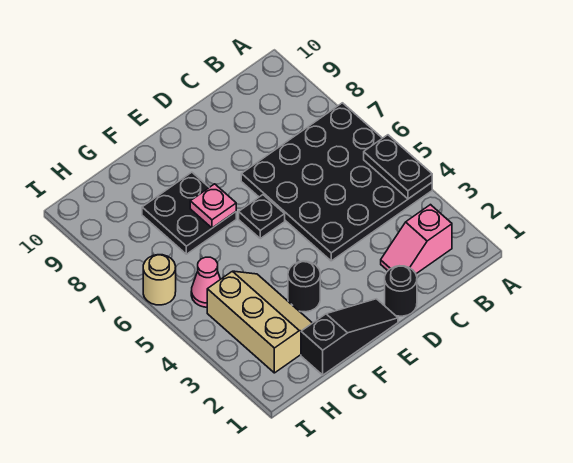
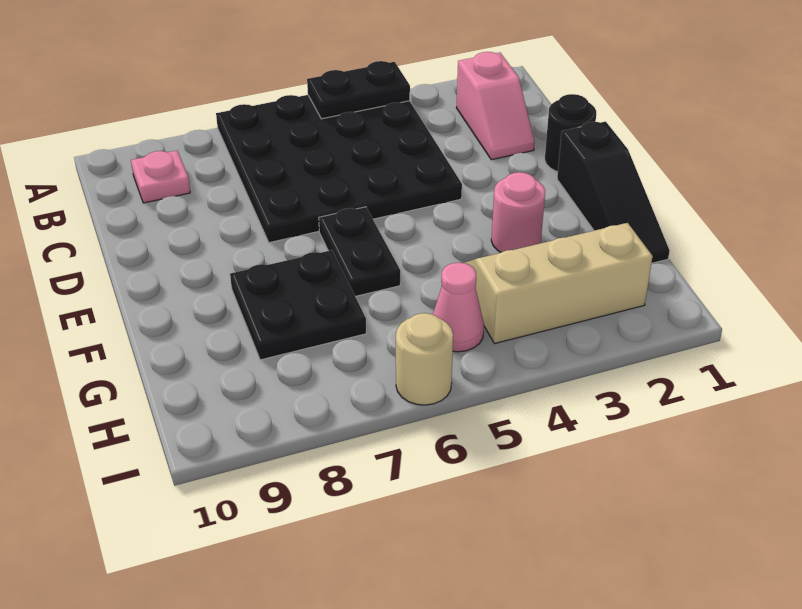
black 1x3 slope [301,299,398,375] -> black 1x3 slope turned to [557,121,670,263]
black 1x1 plate [239,195,285,238] -> black 1x2 plate [319,207,400,296]
black 1x1 round brick [288,261,320,312] -> pink 1x1 round brick [491,172,545,252]
pink 1x1 plate [190,184,236,228] -> pink 1x1 plate moved to [131,151,190,203]

